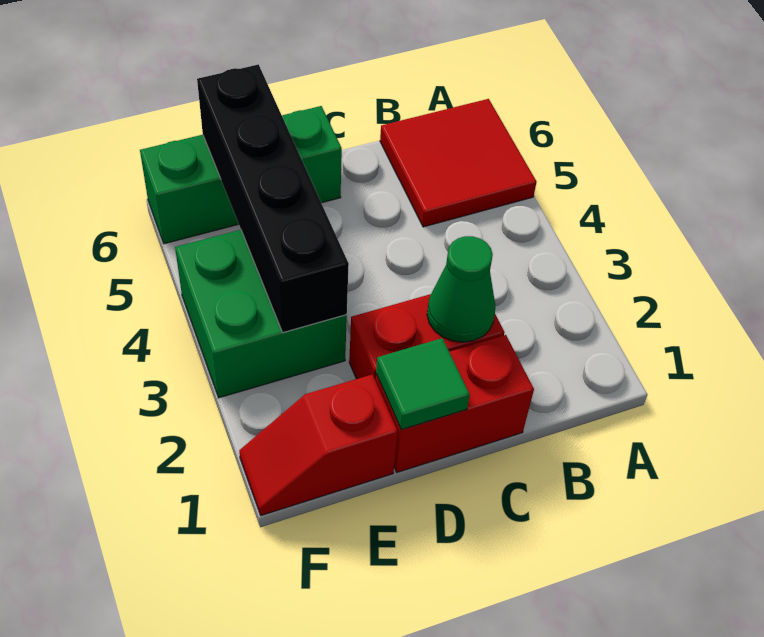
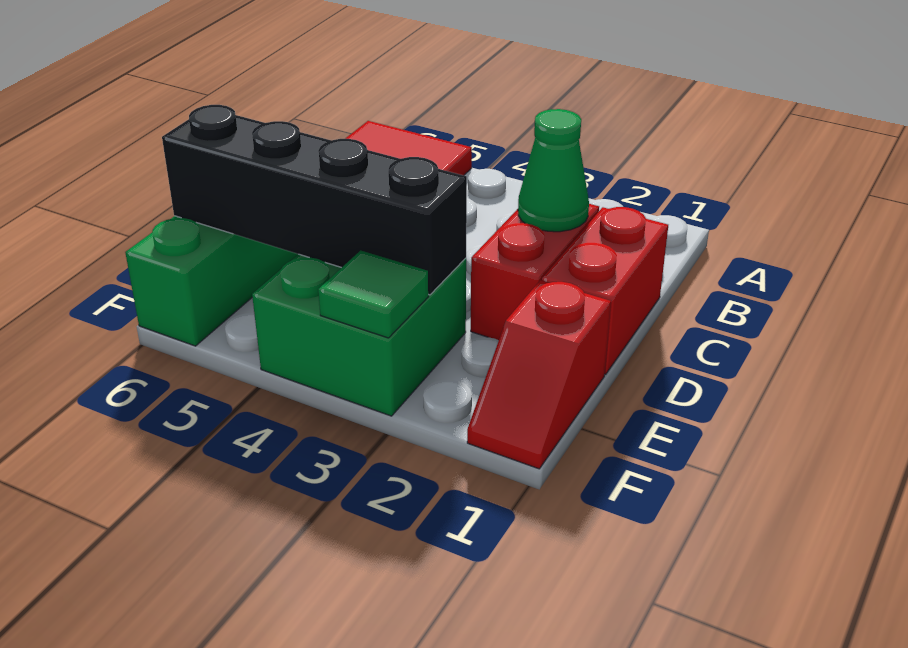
green 1x1 tile [376,338,470,430] -> green 1x1 tile moved to [318,250,428,338]

